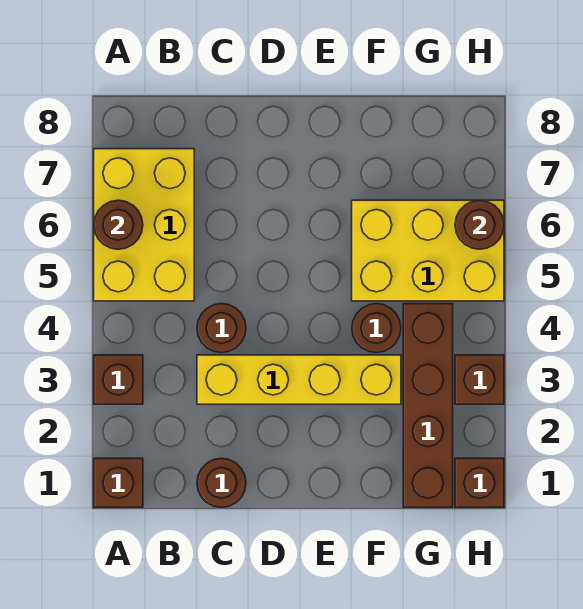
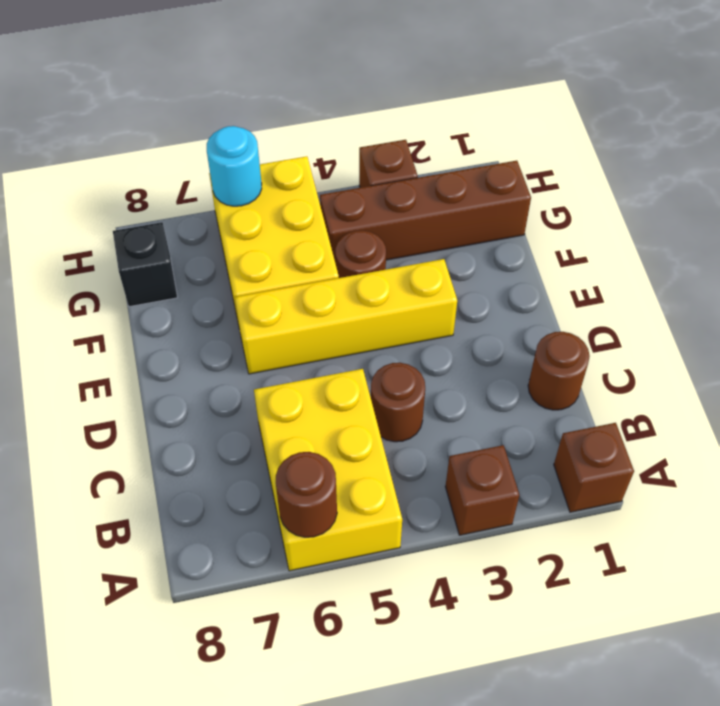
yellow 2x3 brick [94,149,194,301] -> yellow 2x3 brick turned to [254,369,402,571]
yellow 1x4 brick [197,355,401,404] -> yellow 1x4 brick turned to [235,259,457,374]
none -> black 1x1 brick [113,222,178,307]
brown 1x1 brick [455,458,504,507] -> none
brown 1x1 round brick [455,200,504,249] -> cyan 1x1 round brick [207,126,262,206]

